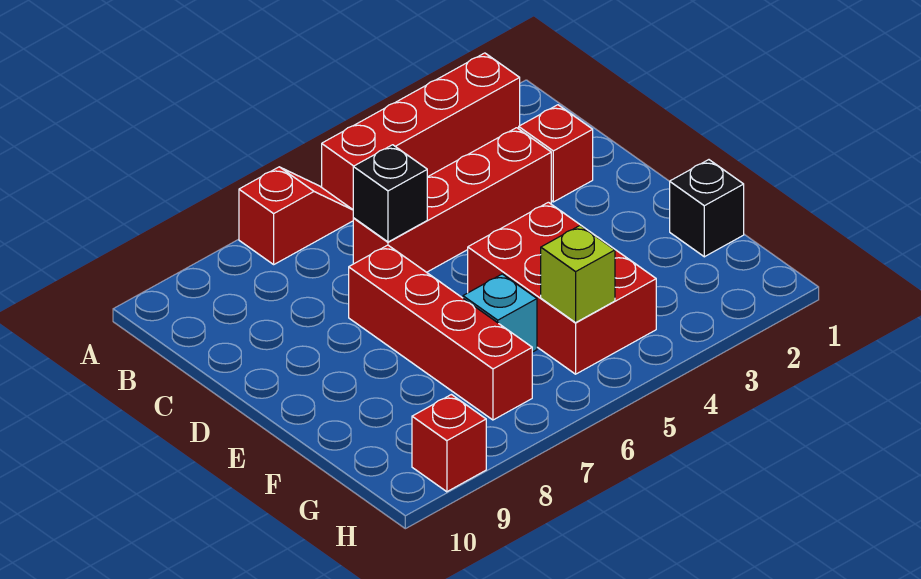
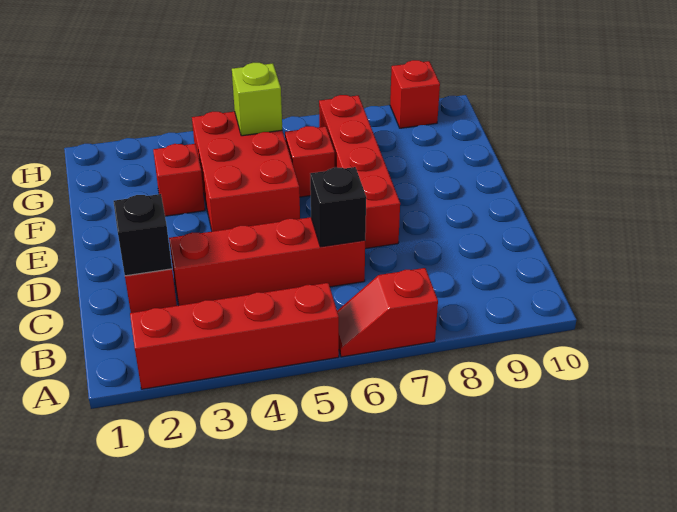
black 1x1 brick [670,160,744,257] -> black 1x1 brick moved to [114,194,172,276]
none -> red 1x1 brick [153,144,205,216]
cyan 1x1 brick [463,274,537,352] -> red 1x1 brick [285,126,335,197]

